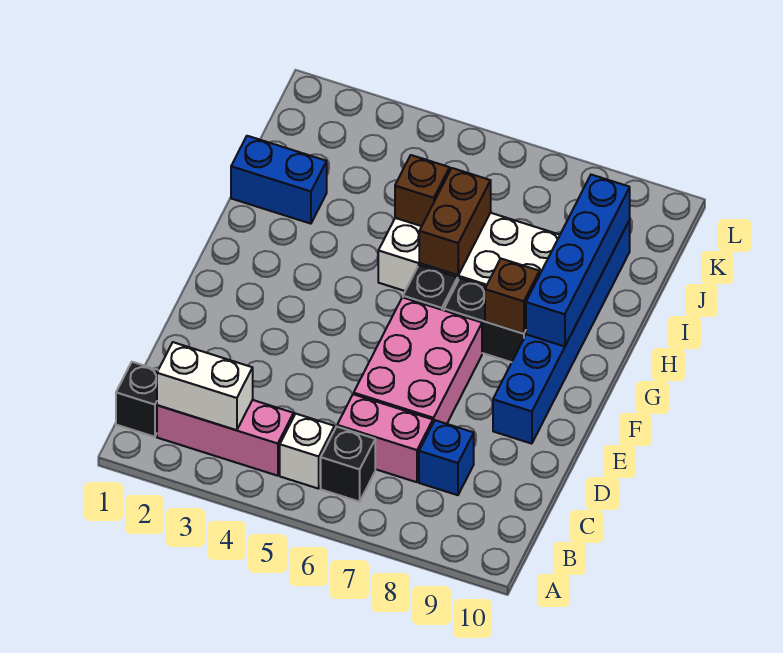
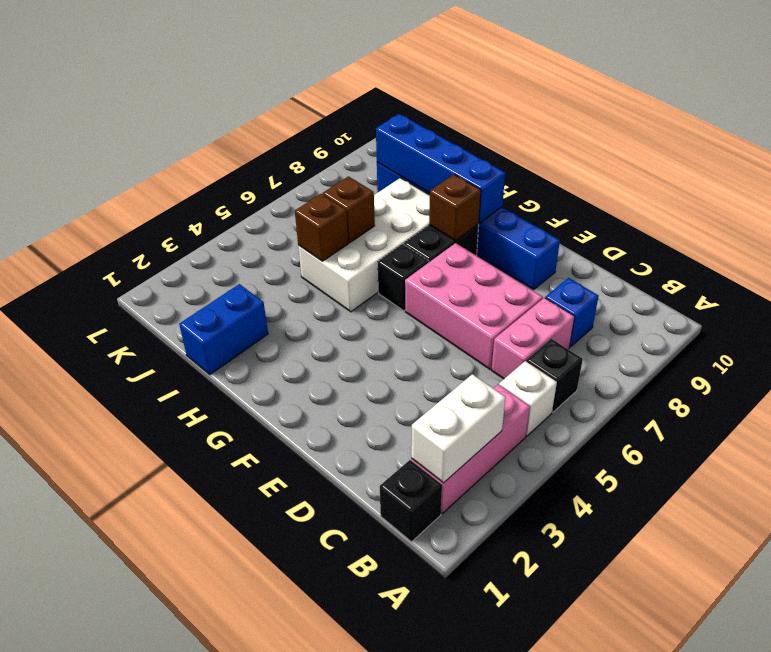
brown 1x2 brick [419,168,491,275] -> brown 1x1 brick [323,176,375,243]

